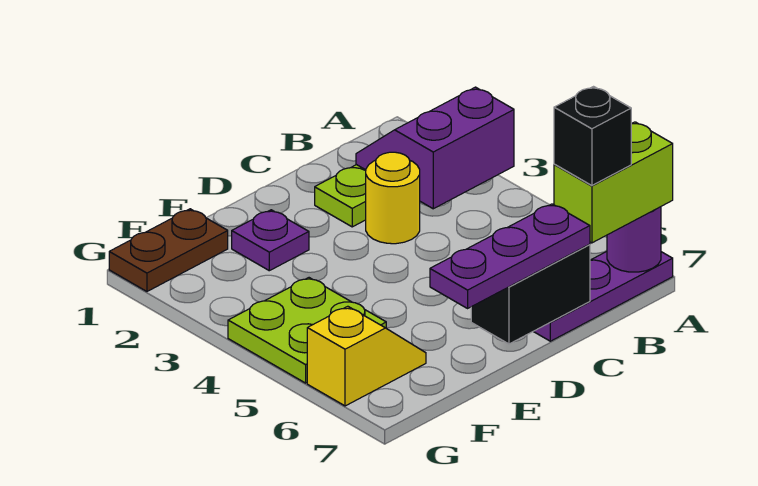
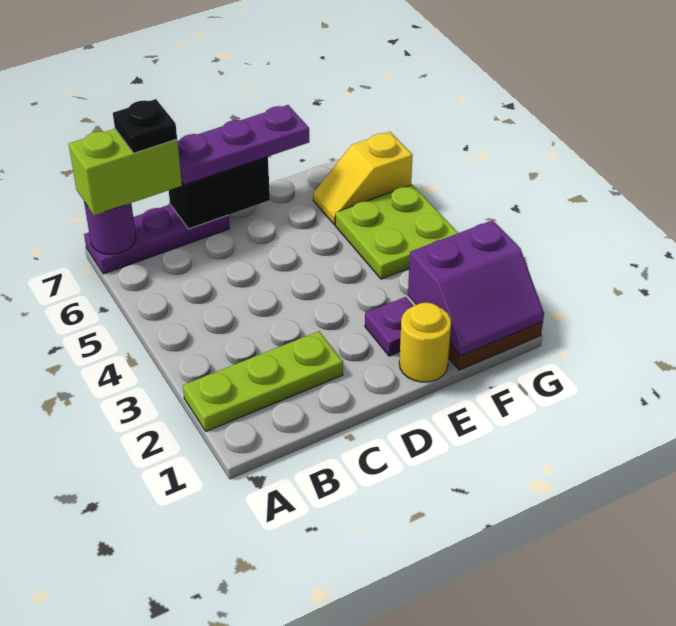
purple 2x2 slope [356,87,514,209] -> purple 2x2 slope moved to [408,220,544,356]
black 1x1 brick [554,87,631,186] -> black 1x1 plate [113,99,177,153]
yellow 1x1 round brick [366,152,420,244] -> yellow 1x1 round brick moved to [399,303,451,382]

